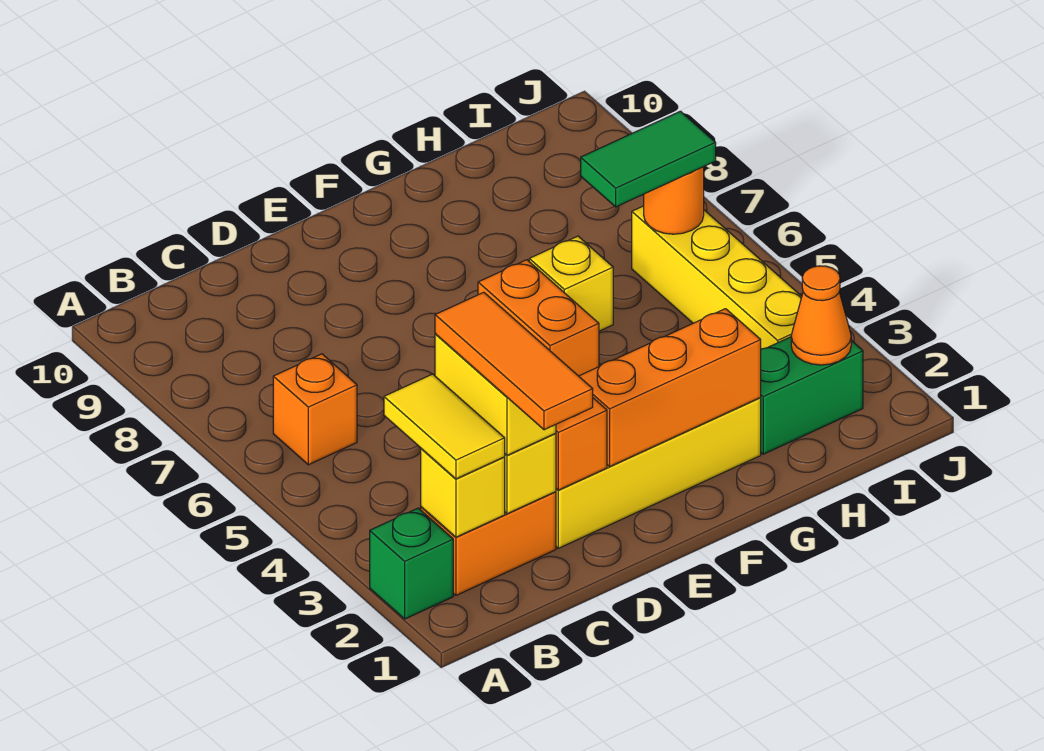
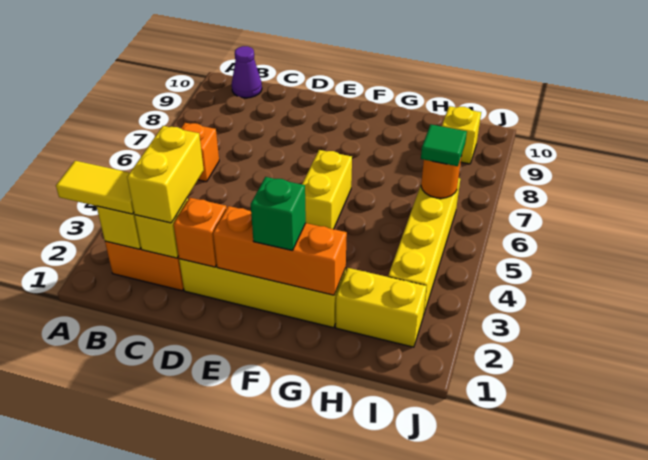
green 1x1 brick [370,508,453,619] -> green 1x1 brick moved to [251,177,306,251]
yellow 1x2 tile [384,374,505,479] -> yellow 1x2 tile turned to [56,161,134,214]
none -> purple 1x1 cone [232,46,262,98]
orange 1x3 tile [435,292,593,430] -> none
orange 1x2 brick [478,260,599,376] -> yellow 1x2 brick [302,150,352,229]
yellow 1x1 brick [529,236,613,331] -> yellow 1x1 brick moved to [442,106,481,164]
green 1x2 brick [760,337,863,454] -> yellow 1x2 brick [336,268,427,347]
green 1x2 tile [581,111,716,207] -> green 1x1 tile [421,124,467,166]
orange 1x1 cone [791,266,851,365] -> none

